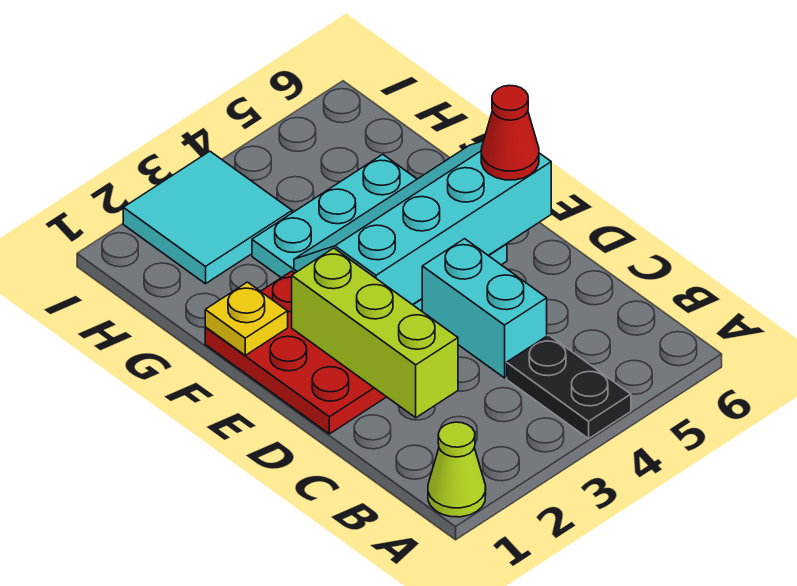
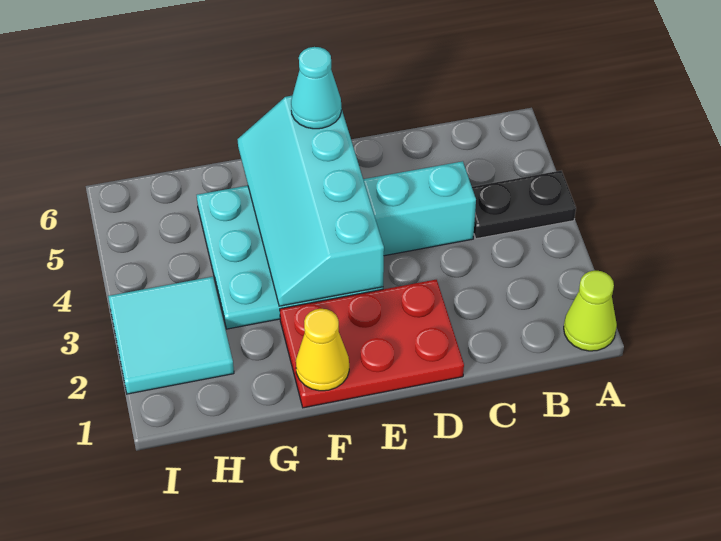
lime 1x3 brick [292,248,458,418] -> none
red 1x1 cone [481,86,539,180] -> cyan 1x1 cone [291,47,341,129]
yellow 1x1 plate [205,282,288,355] -> yellow 1x1 cone [296,309,349,391]

